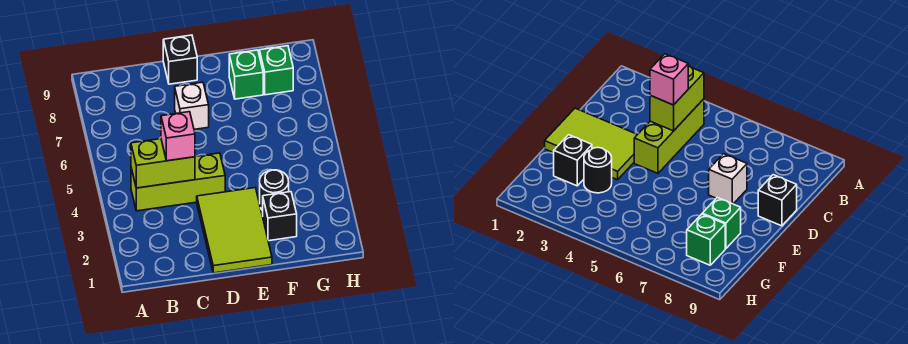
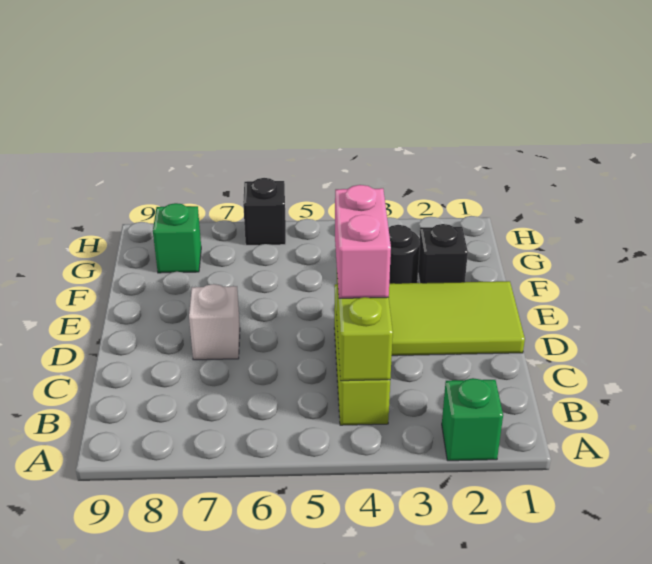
pink 1x1 brick [161,112,195,161] -> pink 1x2 brick [335,185,391,298]
black 1x1 brick [163,35,197,84] -> black 1x1 brick moved to [243,178,286,245]
green 1x1 brick [229,50,263,99] -> green 1x1 brick moved to [442,378,503,461]

